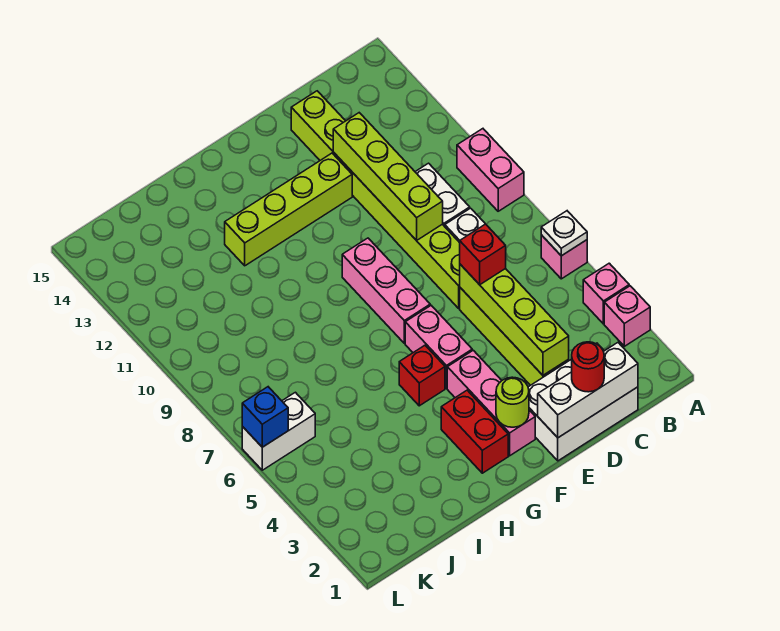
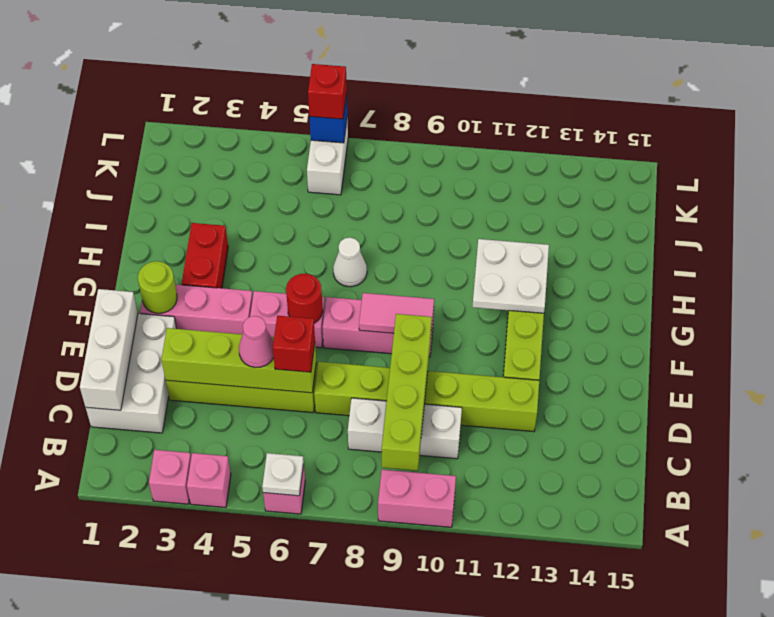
red 1x1 round brick [572,342,604,392] -> red 1x1 round brick moved to [286,274,323,323]
none -> pink 1x1 cone [239,316,274,367]
lime 1x8 brick [291,91,460,308] -> lime 1x6 brick [314,362,539,432]
lime 1x4 brick [333,113,443,241] -> lime 1x4 brick turned to [382,314,432,471]
none -> pink 1x2 tile [359,293,434,333]
red 1x2 brick [441,390,508,473] -> red 1x2 brick turned to [182,223,228,288]
red 1x1 brick [399,345,445,406] -> red 1x1 brick moved to [308,64,347,119]
none -> white 2x2 plate [472,239,549,313]
none -> white 1x1 cone [333,237,367,287]

